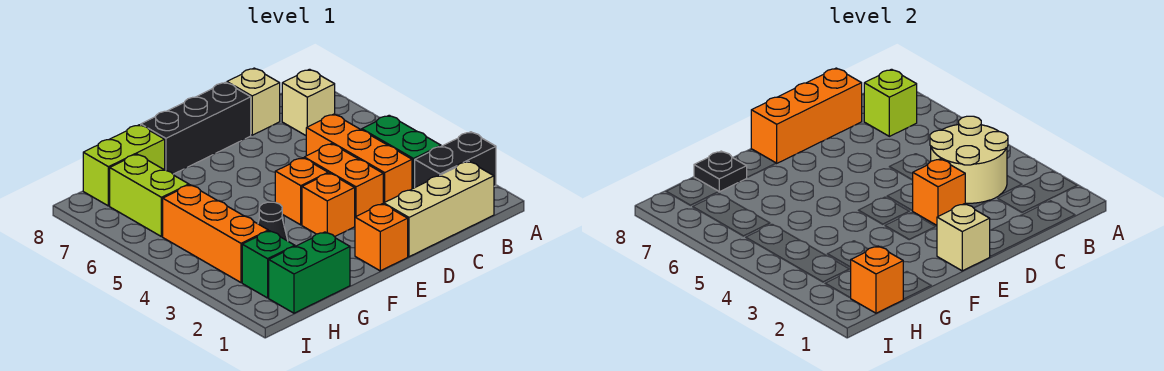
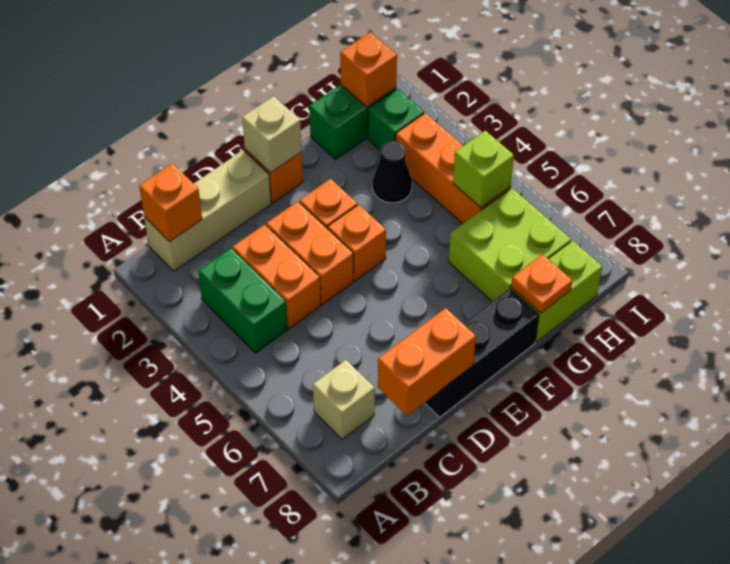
black 1x2 brick [415,132,496,187] -> none
tan 2x2 round brick [930,116,1008,203] -> none
lime 1x1 brick [864,69,917,136] -> lime 1x1 brick moved to [453,130,514,208]
orange 1x3 brick [306,114,412,204] -> orange 1x2 brick [233,224,321,328]
tan 1x1 brick [227,68,280,135] -> none
orange 1x3 brick [751,68,862,163] -> orange 1x2 brick [378,308,476,416]
orange 1x1 brick [913,159,965,225] -> orange 1x1 brick moved to [139,163,202,242]
black 1x1 plate [694,151,747,192] -> orange 1x1 plate [511,254,572,313]
lime 1x2 brick [110,154,189,237] -> lime 2x2 brick [449,188,571,301]

